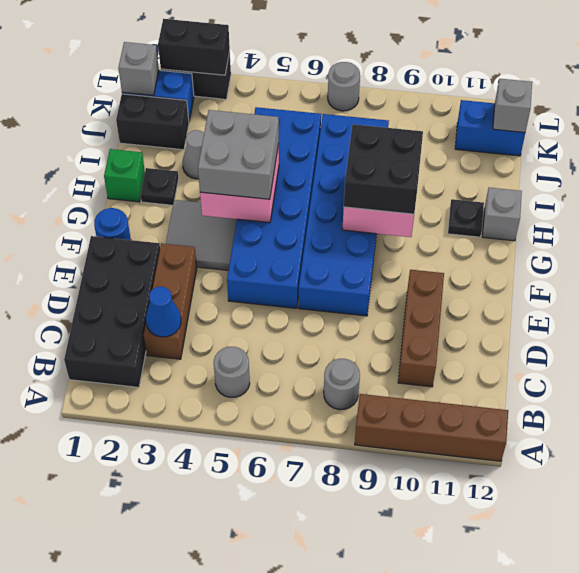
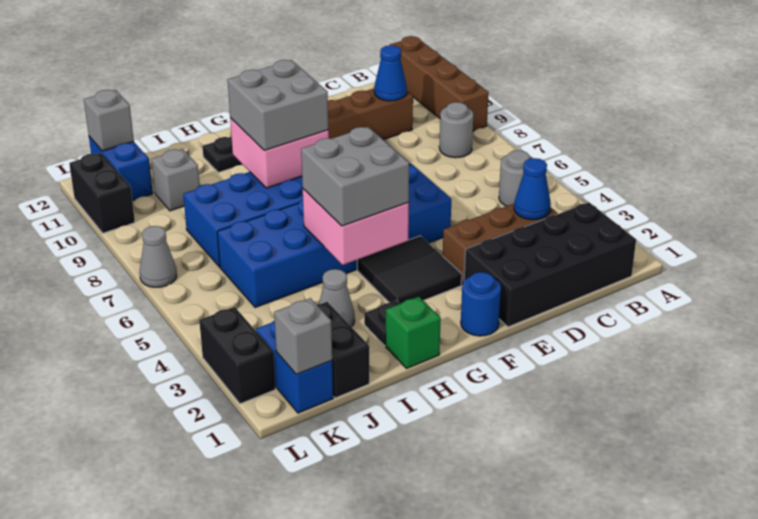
none -> blue 1x1 cone [374,45,407,101]
grey 2x2 tile [166,200,237,270] -> black 2x2 tile [357,236,462,304]
black 2x2 brick [344,124,423,214] -> grey 2x2 brick [228,60,328,151]
grey 1x1 brick [482,188,522,241] -> grey 1x1 brick moved to [151,149,200,211]
black 1x2 brick [158,19,230,75] -> black 1x2 brick moved to [69,153,135,233]
grey 1x1 round brick [328,62,360,111] -> grey 1x1 cone [140,226,177,287]

